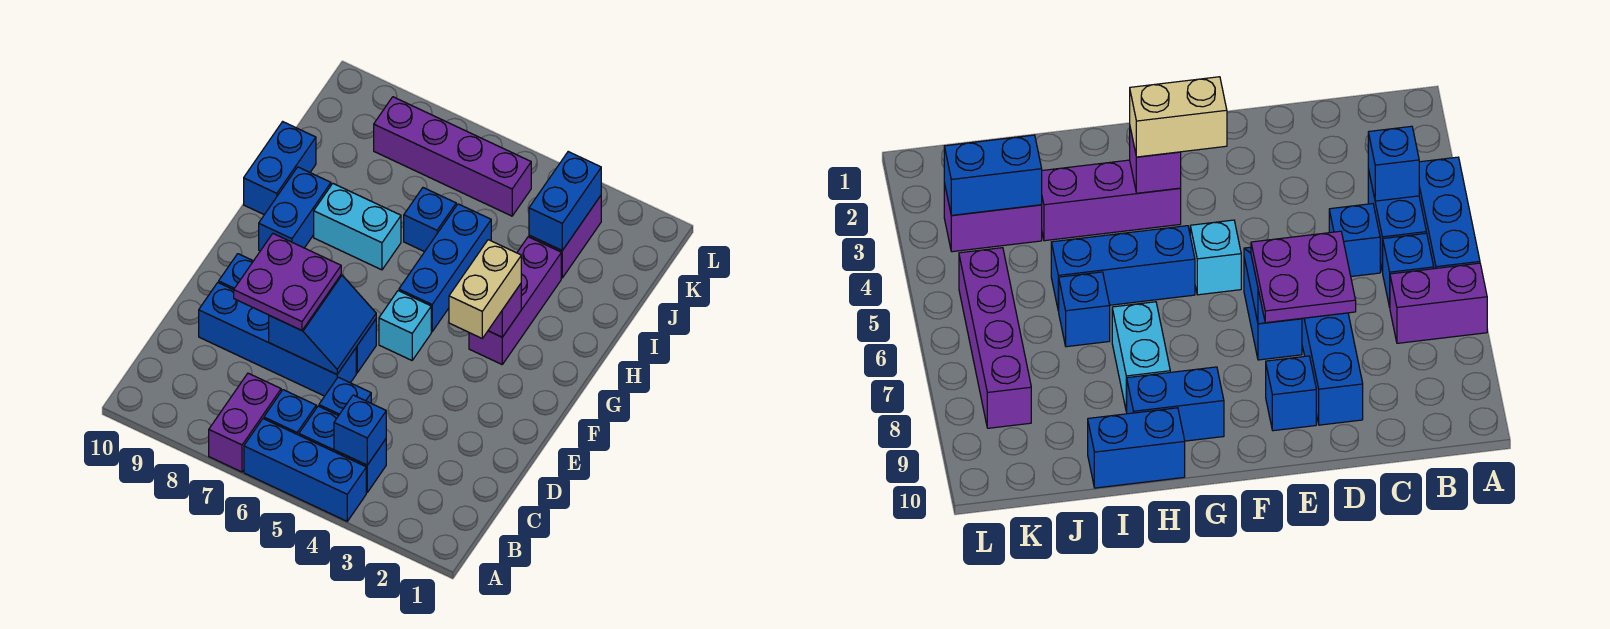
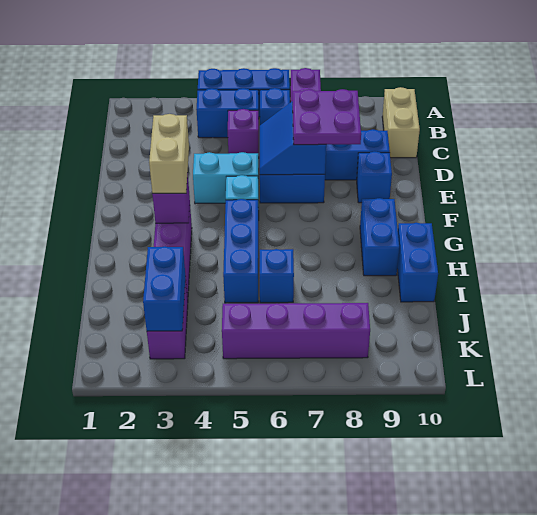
blue 1x1 brick [334,395,386,465] -> none
none -> tan 1x2 brick [382,87,420,158]
blue 1x1 brick [319,377,371,416] -> purple 1x1 brick [228,109,259,158]
cyan 1x2 brick [314,184,401,270] -> cyan 1x2 brick moved to [193,152,259,204]

